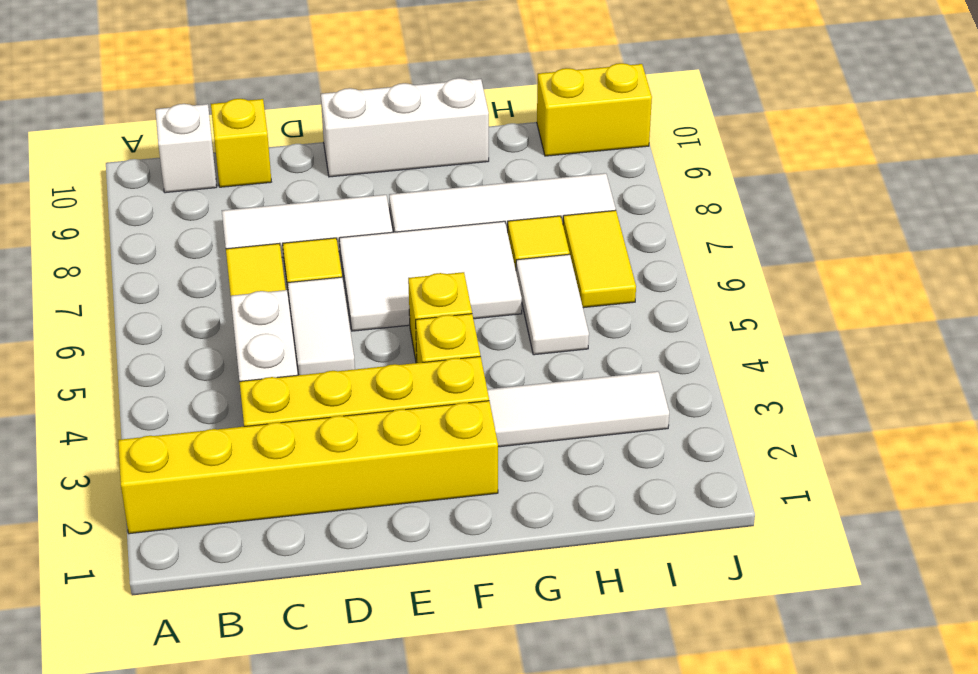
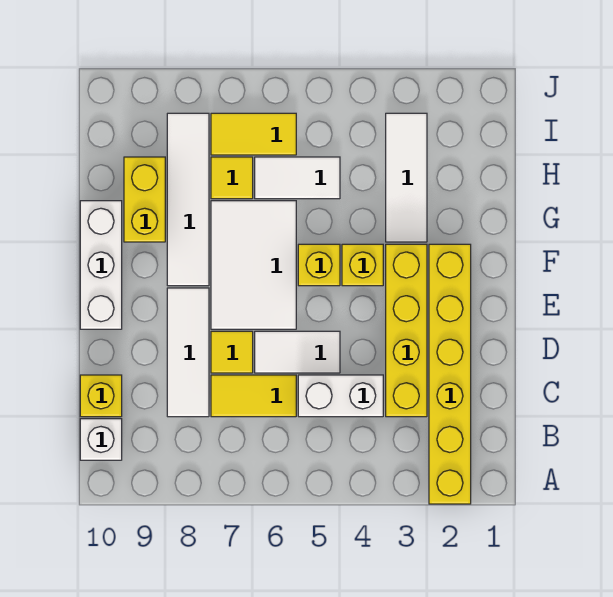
yellow 1x2 brick [537,63,652,156] -> yellow 1x2 brick moved to [124,157,165,242]

